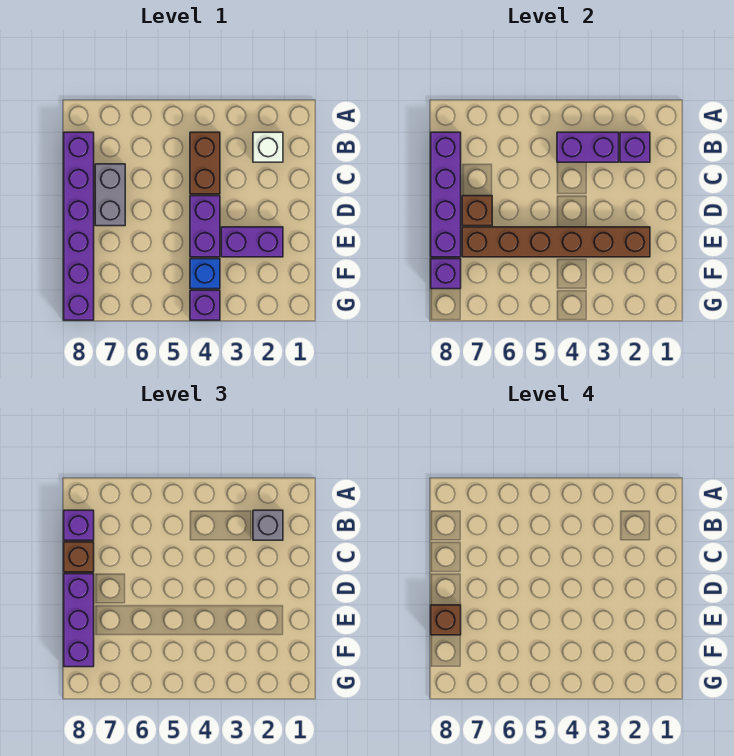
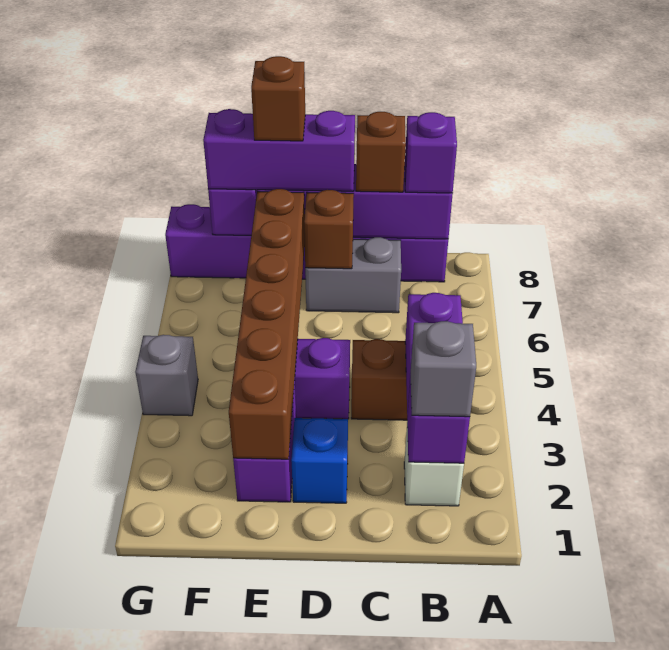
blue 1x1 brick [190,259,220,289] -> blue 1x1 brick moved to [291,418,348,503]
purple 1x1 brick [190,290,220,320] -> grey 1x1 brick [135,335,198,416]

